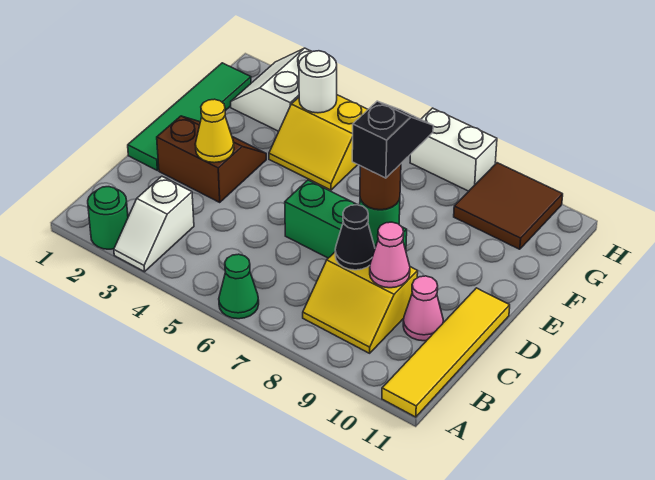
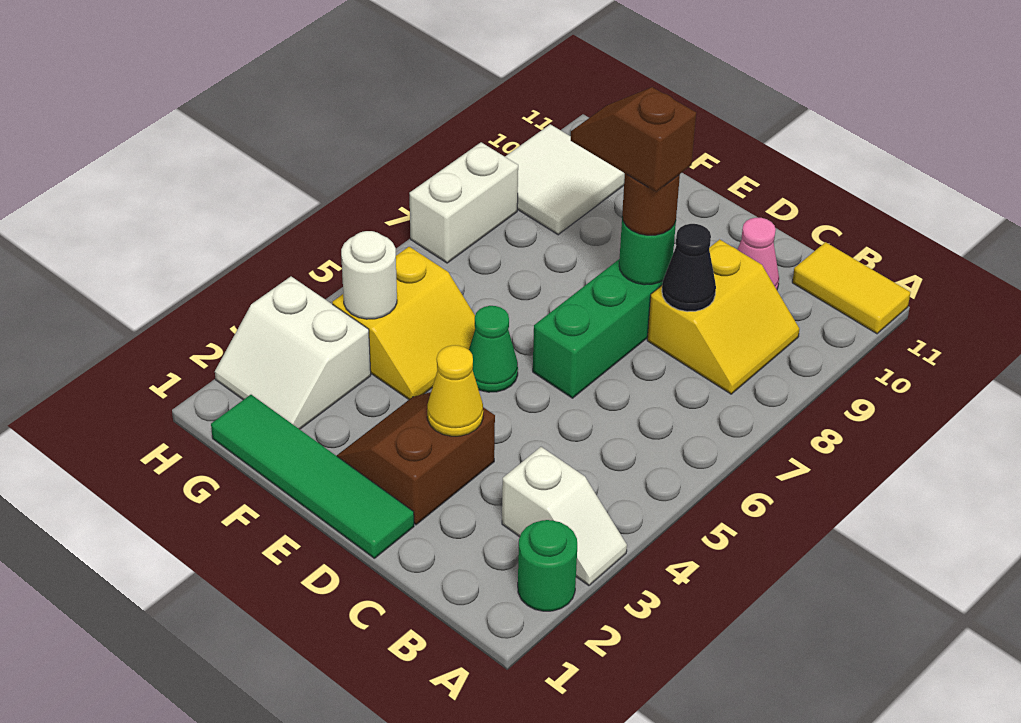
green 1x1 cone [219,254,259,319] -> green 1x1 cone moved to [469,306,518,392]
yellow 1x4 tile [382,288,510,417] -> yellow 1x2 tile [792,242,911,334]
pink 1x1 cone [370,222,410,288] -> none
black 1x2 slope [352,101,433,178] -> brown 1x2 slope [571,87,696,192]
brown 2x2 tile [454,163,563,249] -> white 2x2 tile [505,124,625,235]

